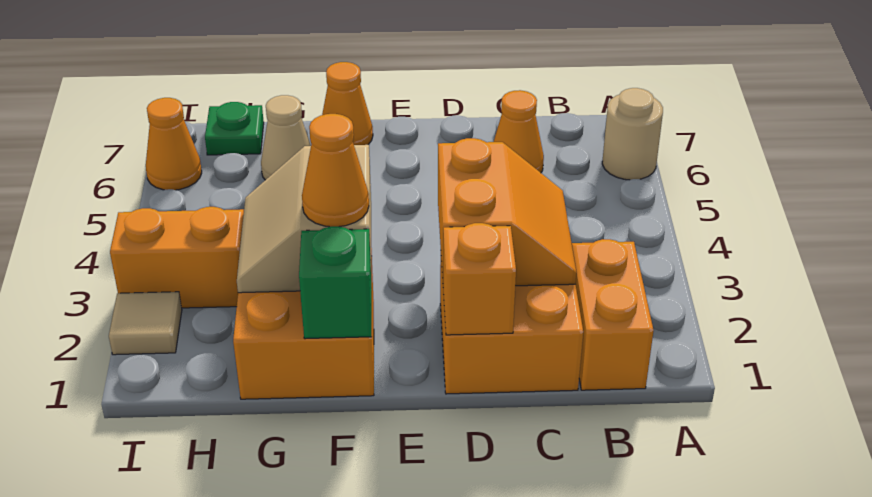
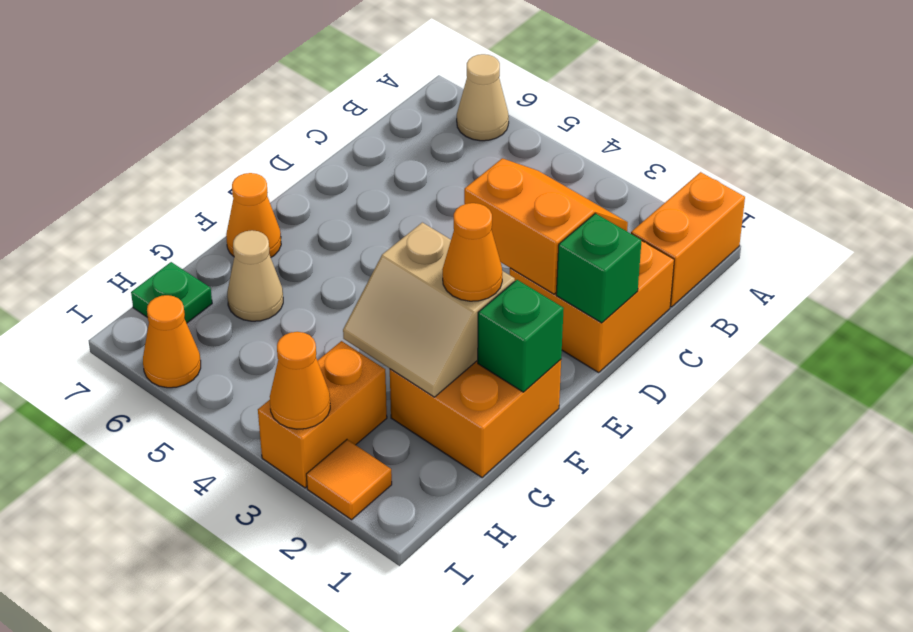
tan 1x1 round brick [602,88,663,180] -> tan 1x1 cone [457,54,509,141]
orange 1x2 brick [572,239,654,390] -> orange 1x2 brick turned to [631,172,745,307]
orange 1x1 cone [494,90,544,173] -> orange 1x1 cone moved to [270,332,330,429]
orange 1x1 brick [443,223,516,335] -> green 1x1 brick [556,213,642,323]
tan 1x1 tile [109,292,182,355] -> orange 1x1 tile [306,440,392,520]

